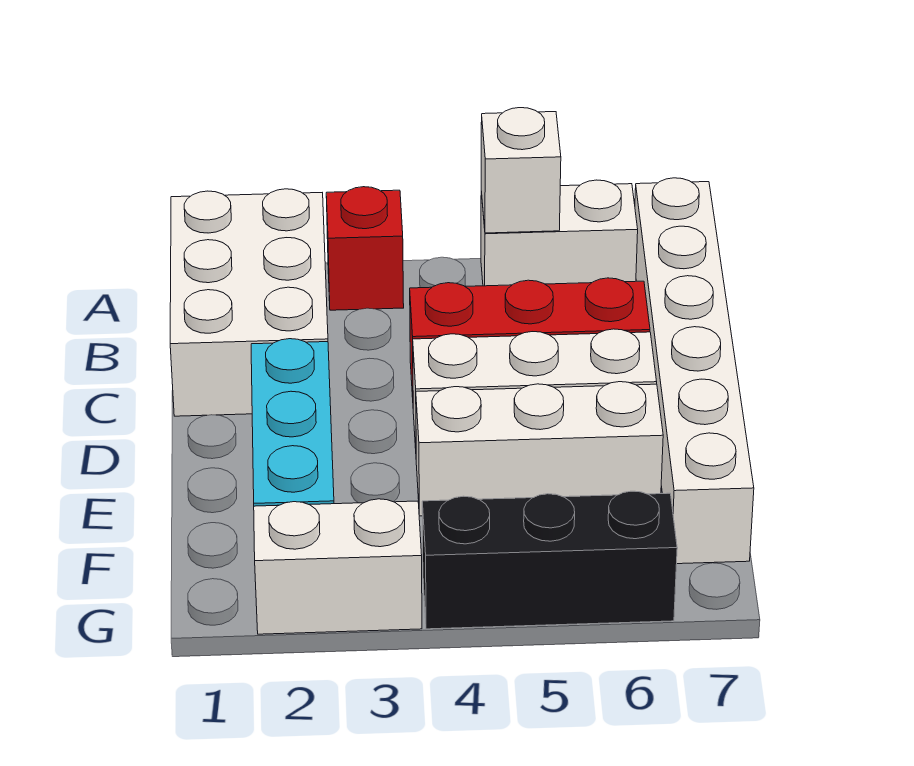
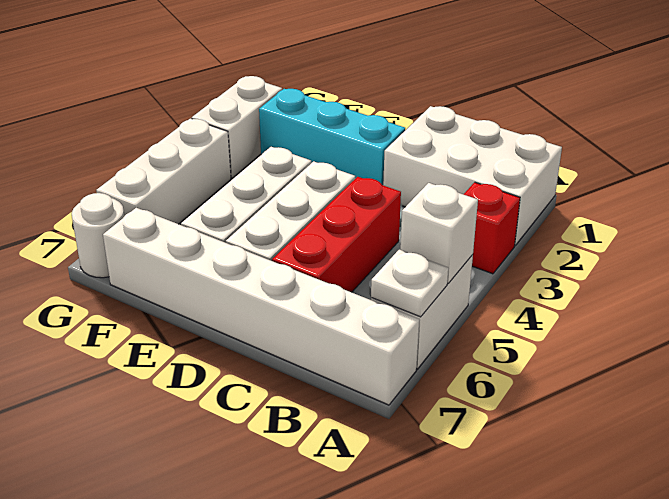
none -> white 1x1 plate [371,250,448,317]
black 1x3 brick [422,491,677,629] -> white 1x3 brick [96,119,231,224]
none -> white 1x1 round brick [72,193,124,278]

